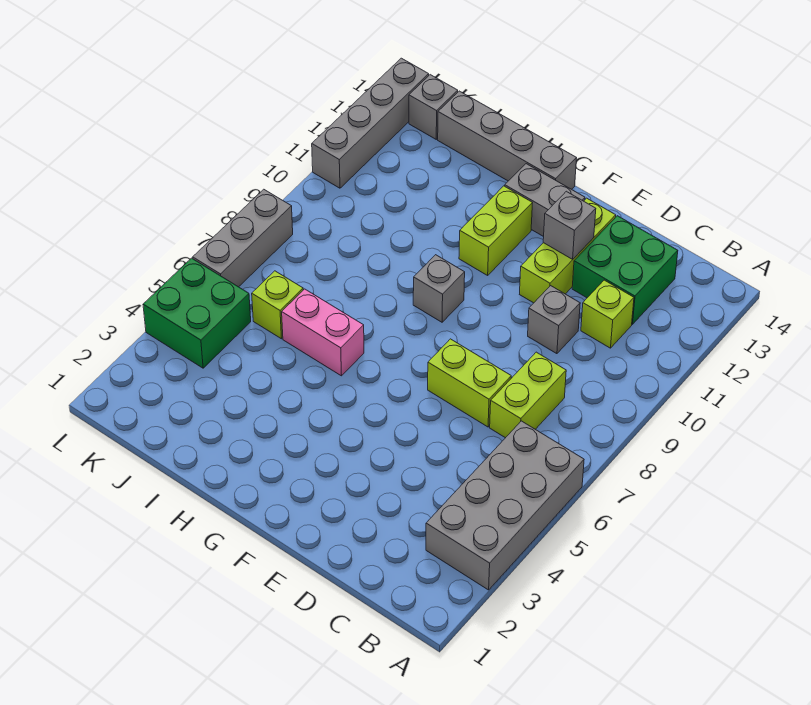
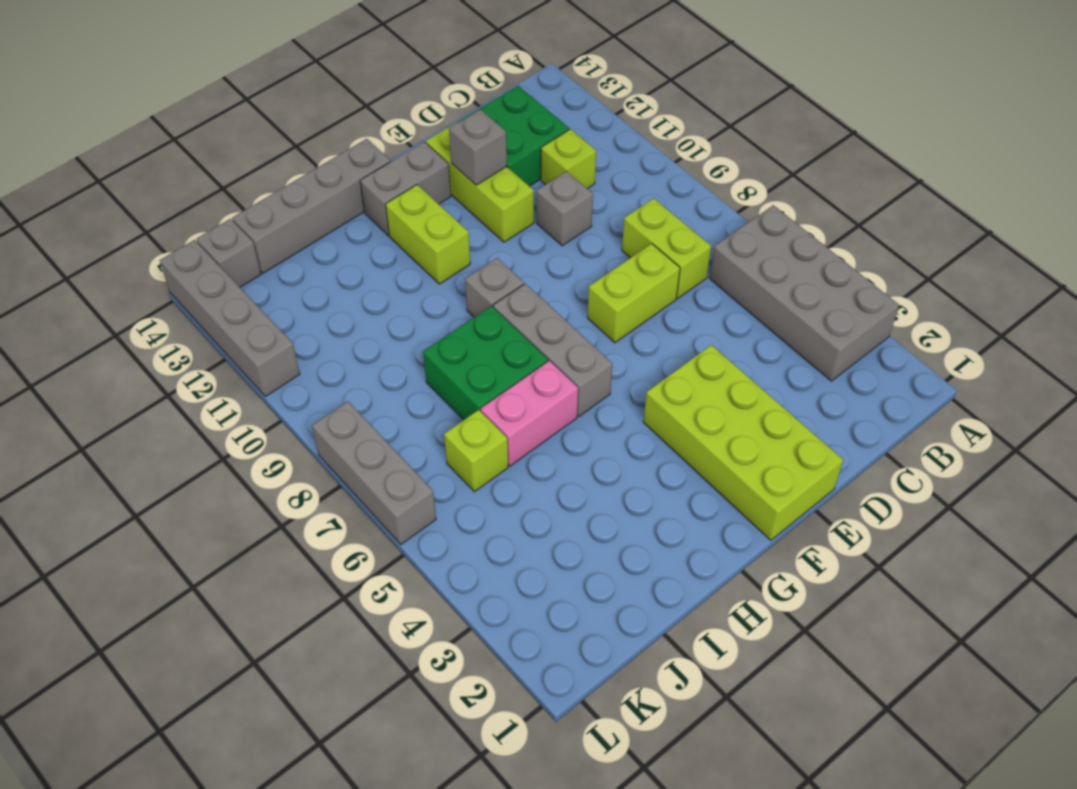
none -> lime 2x4 brick [644,345,843,540]
none -> grey 1x3 brick [493,284,612,416]
green 2x2 brick [143,258,251,368] -> green 2x2 brick moved to [423,306,548,420]

